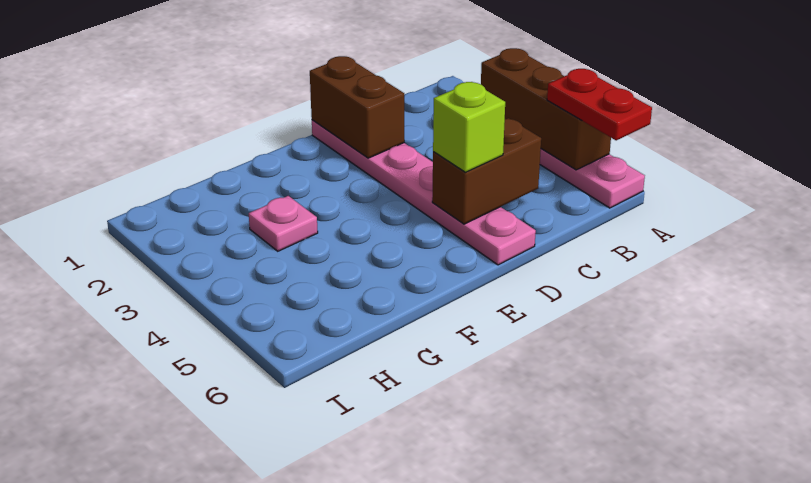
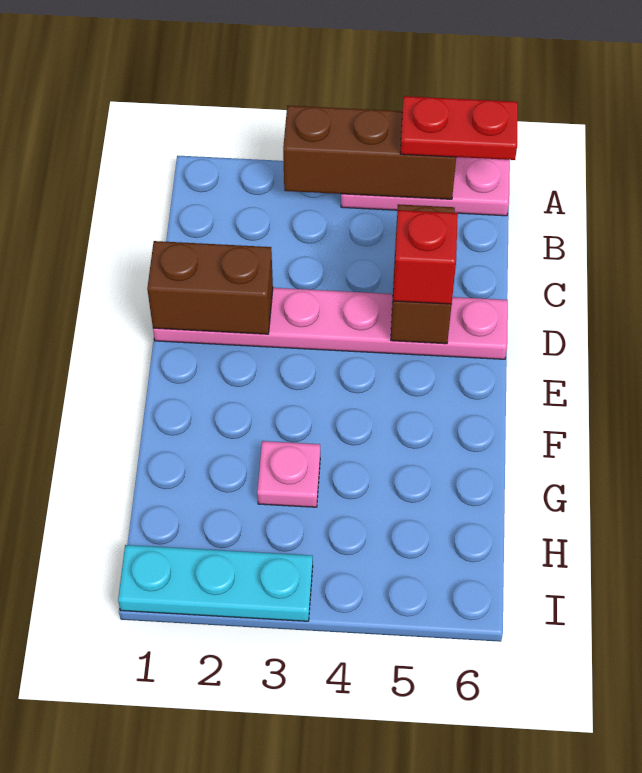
lime 1x1 brick [433,82,505,172] -> red 1x1 brick [393,210,458,304]
none -> cyan 1x3 plate [118,545,313,621]

